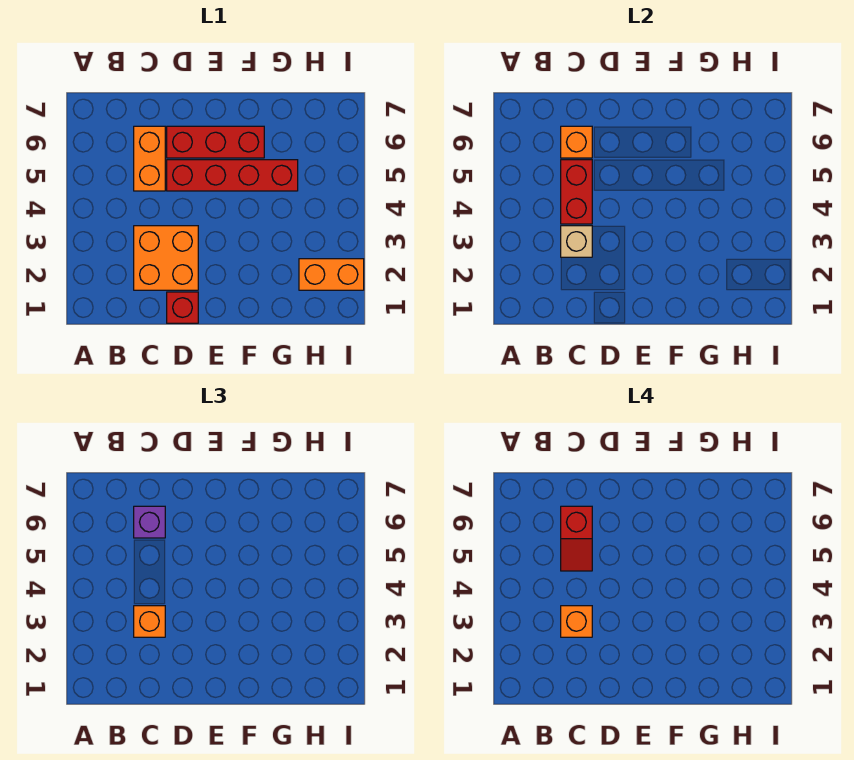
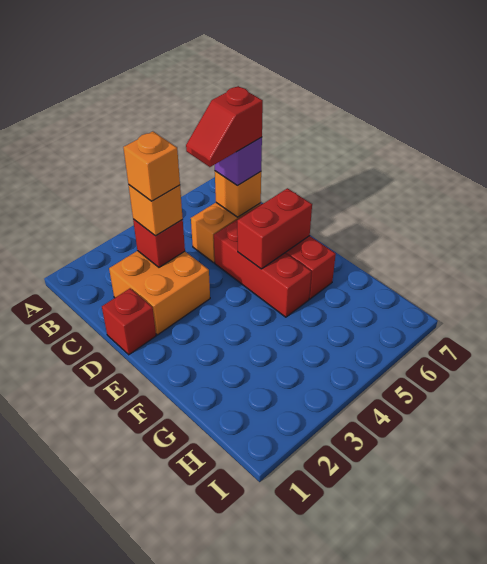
tan 1x1 brick [561,226,592,257] -> red 1x1 brick [133,219,185,267]
red 1x2 brick [561,160,592,224] -> red 1x2 brick moved to [237,188,312,269]
red 1x4 brick [167,160,298,191] -> red 1x3 brick [214,219,312,317]
orange 1x2 brick [299,259,364,290] -> none

